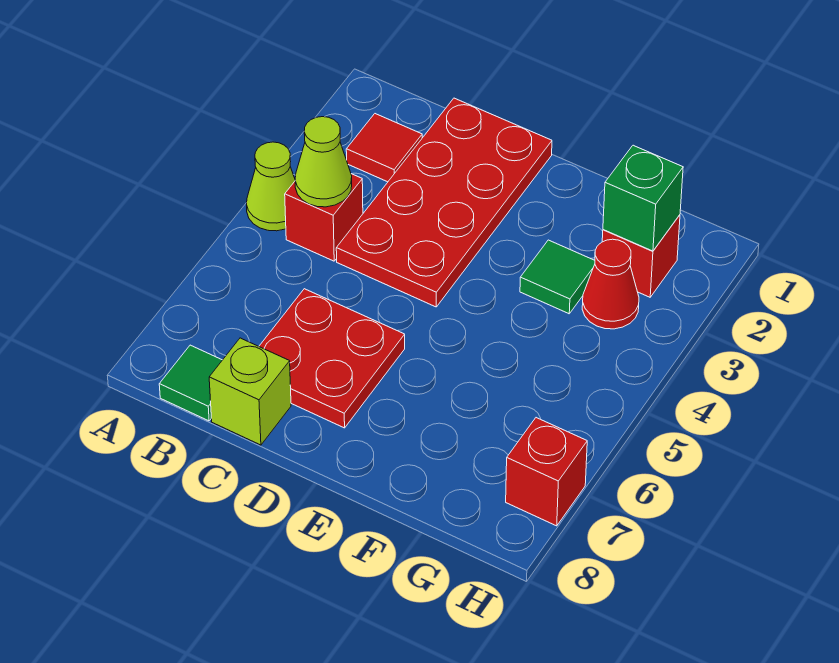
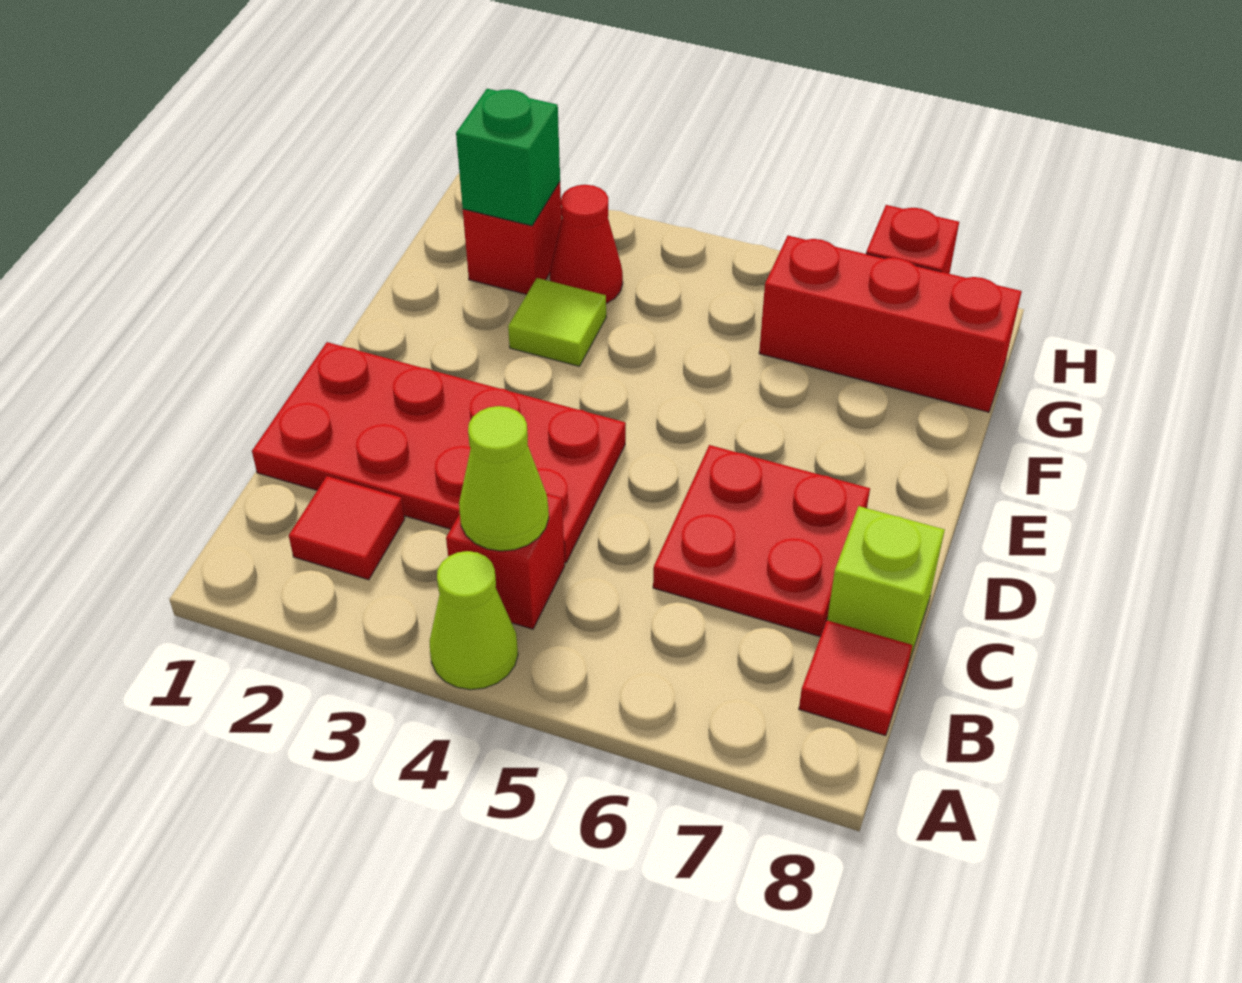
green 1x1 tile [159,345,222,421] -> red 1x1 tile [799,620,912,736]
green 1x1 tile [520,240,595,314] -> lime 1x1 tile [508,278,606,366]
none -> red 1x3 brick [759,236,1022,412]

